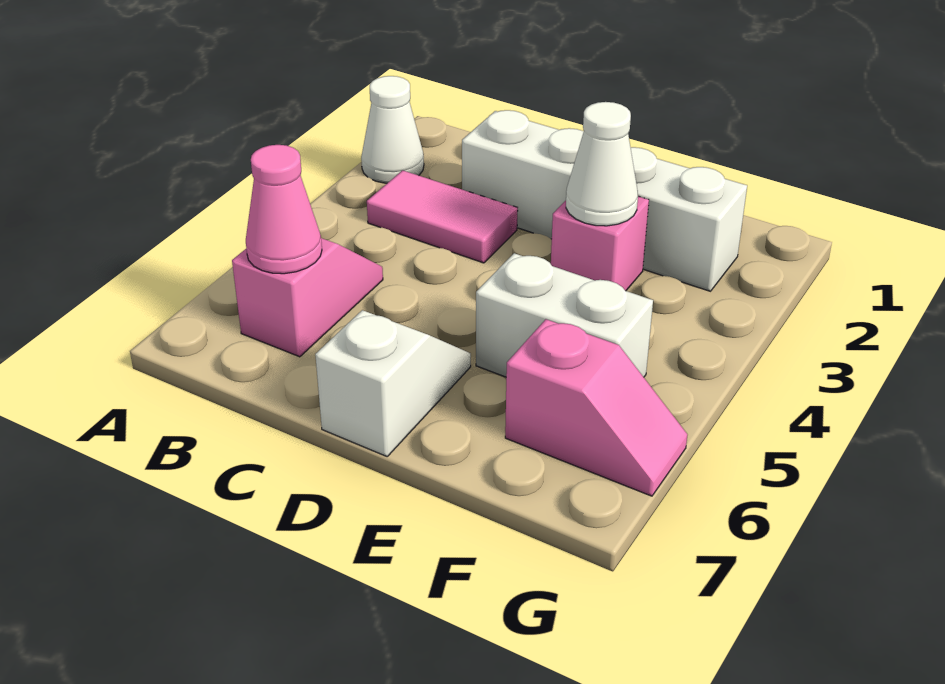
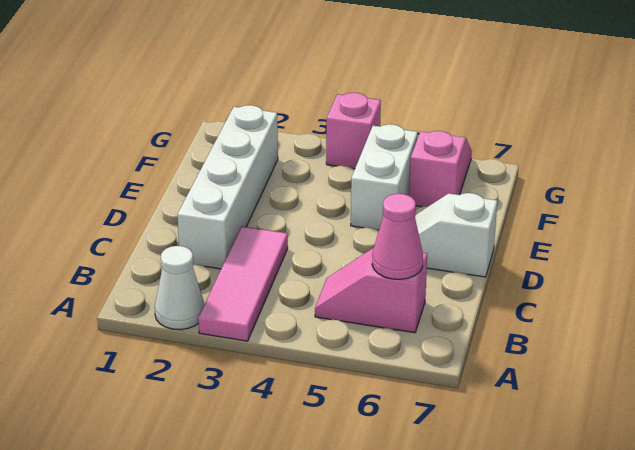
pink 1x2 tile [367,170,518,263] -> pink 1x3 tile [198,226,288,341]
pink 1x1 brick [551,196,649,291] -> pink 1x1 brick moved to [326,93,381,169]
white 1x1 cone [566,102,638,226] -> none

